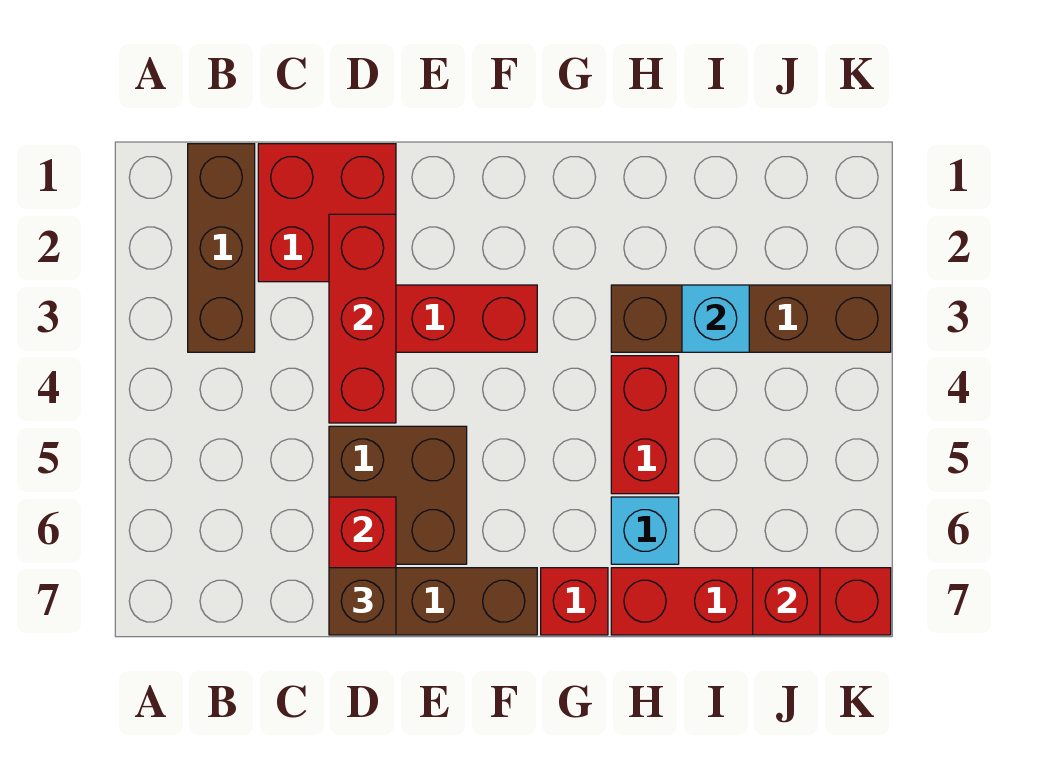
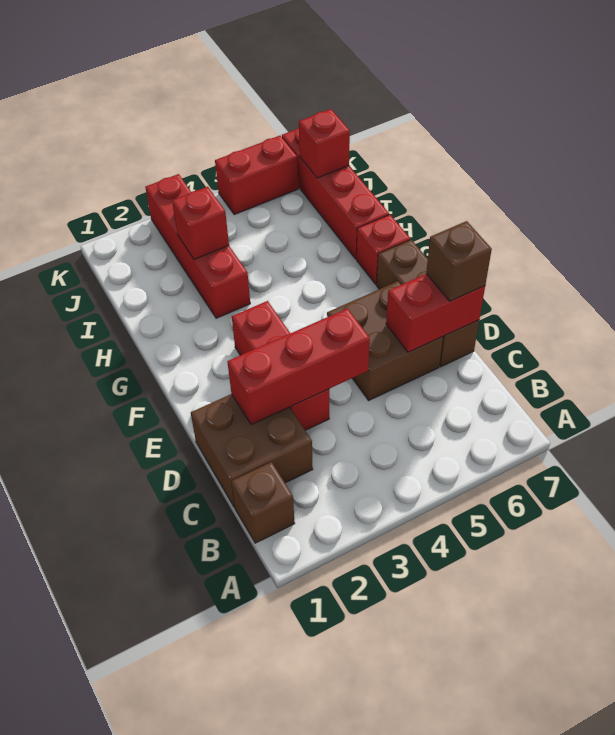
brown 1x3 brick [188,144,255,352] -> brown 1x1 brick [231,462,295,543]
red 2x2 brick [258,144,396,282] -> brown 2x2 brick [191,394,313,507]
brown 1x4 brick [611,285,891,352] -> red 1x4 brick [145,174,250,318]
red 1x2 brick [611,356,679,494] -> red 1x2 brick moved to [215,136,298,215]
cyan 1x1 brick [611,497,679,564] -> none
cyan 1x1 brick [682,285,749,352] -> red 1x1 brick [172,187,229,259]

